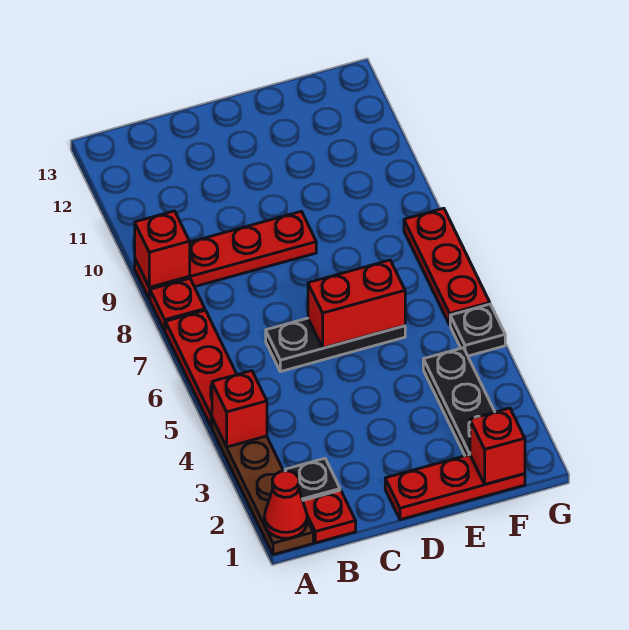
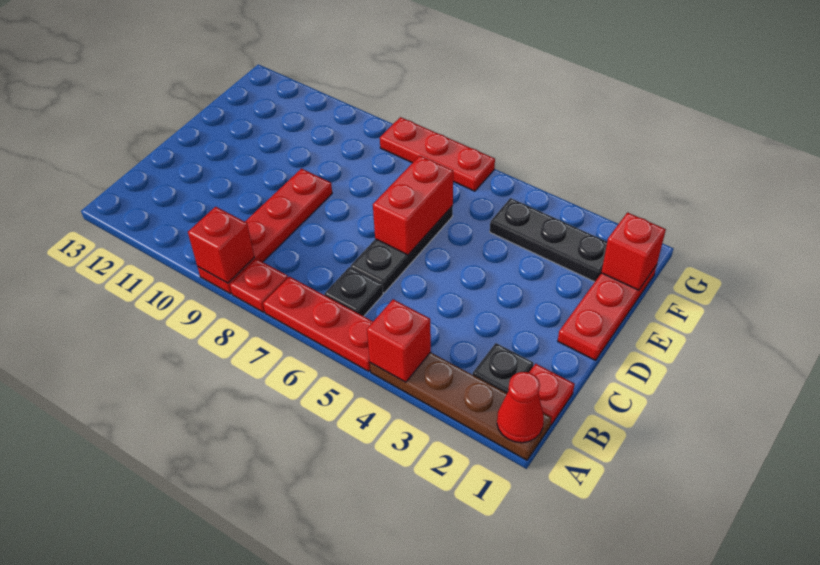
black 1x1 plate [450,304,505,356] -> black 1x1 plate moved to [325,267,383,316]

